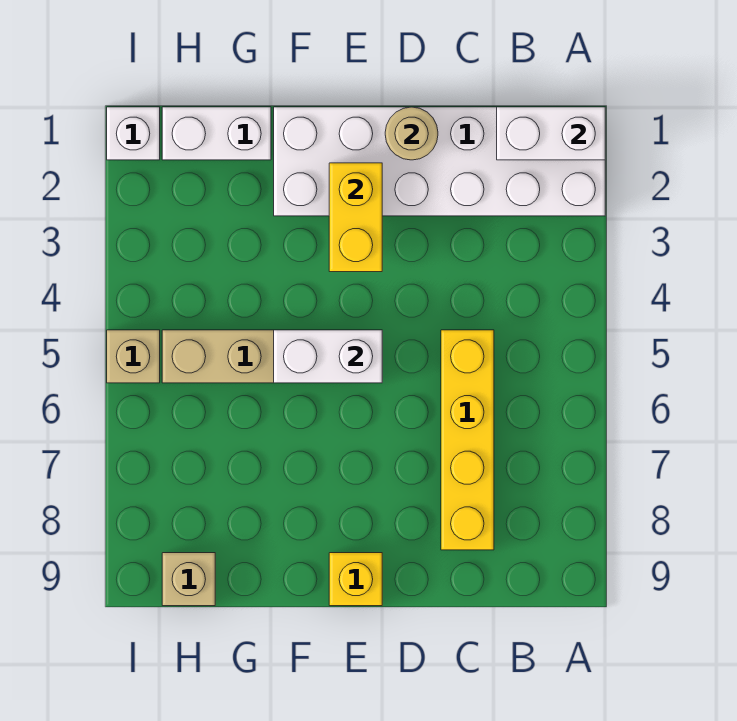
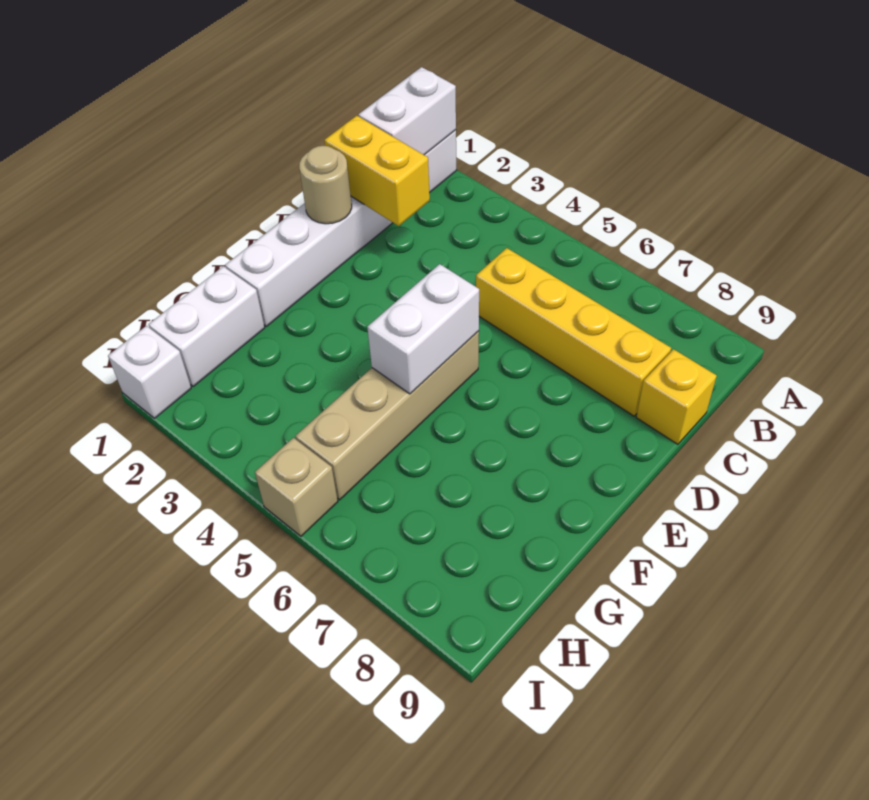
white 2x6 brick [274,107,605,216] -> white 1x6 brick [225,130,457,326]
yellow 1x2 brick [329,163,382,272] -> yellow 1x2 brick moved to [324,116,430,226]
yellow 1x1 brick [329,553,382,606] -> yellow 1x1 brick moved to [636,349,717,444]
tan 1x1 brick [162,553,215,606] -> none

